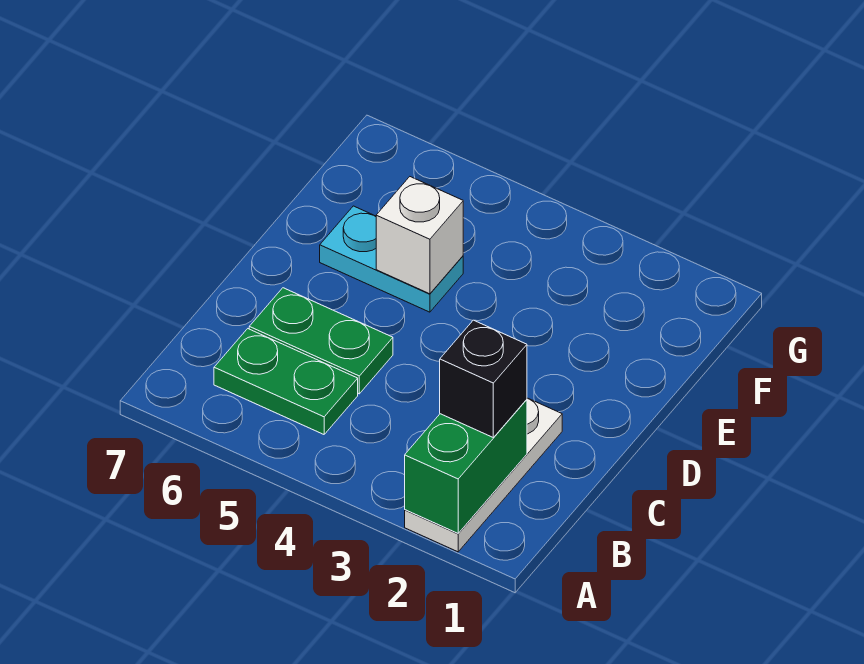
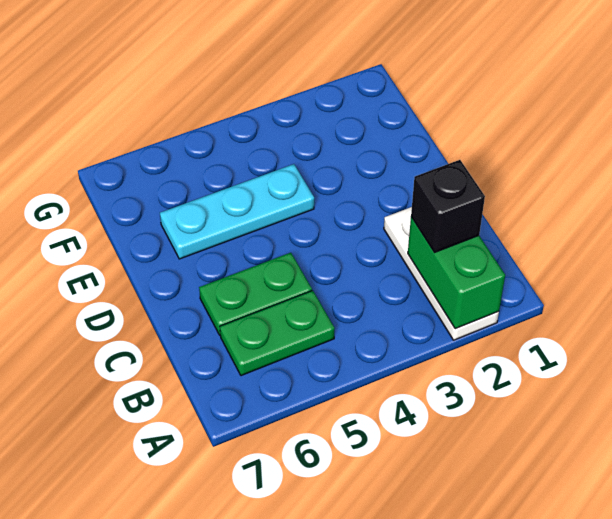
cyan 1x2 plate [320,206,463,312] -> cyan 1x3 plate [160,164,314,259]
white 1x1 brick [376,177,463,294] -> none

